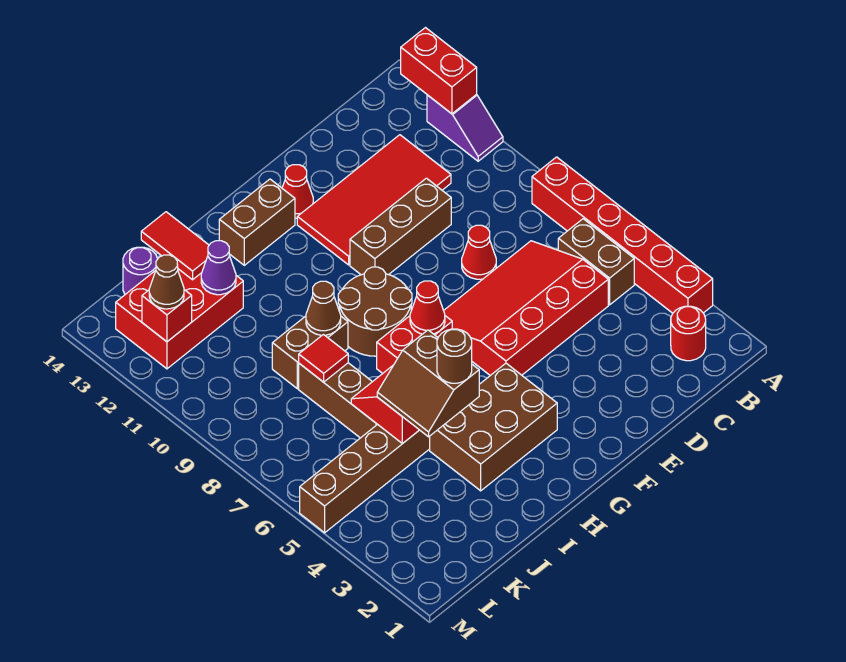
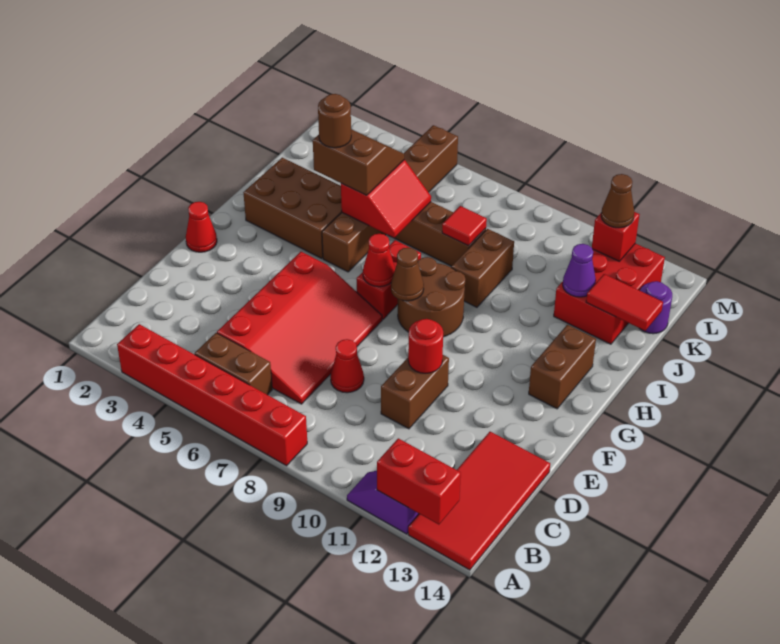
red 1x1 round brick [671,306,706,361] -> red 1x1 round brick moved to [408,319,443,373]
red 2x4 tile [297,135,451,265] -> red 2x4 tile moved to [408,432,550,570]
brown 1x3 brick [350,178,451,275] -> brown 1x2 brick [381,355,449,429]
red 1x1 cone [282,165,313,218] -> red 1x1 cone moved to [186,202,217,252]
brown 2x3 brick [430,363,557,491] -> brown 2x3 brick turned to [243,158,342,258]
brown 1x1 cone [306,281,341,335] -> brown 1x1 cone moved to [391,248,424,301]

